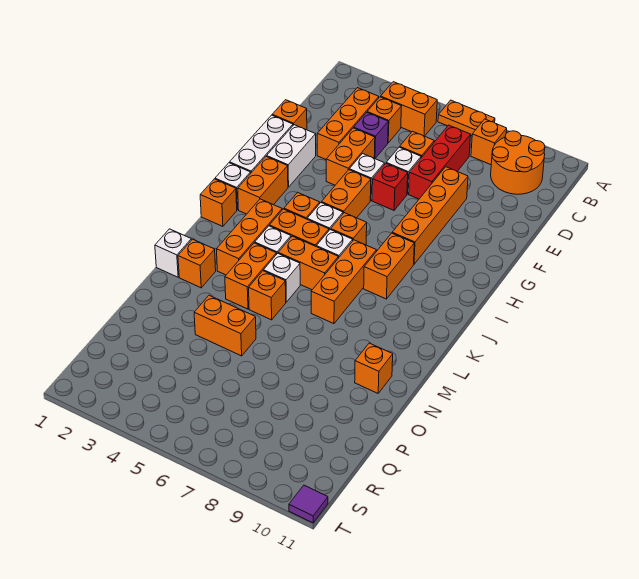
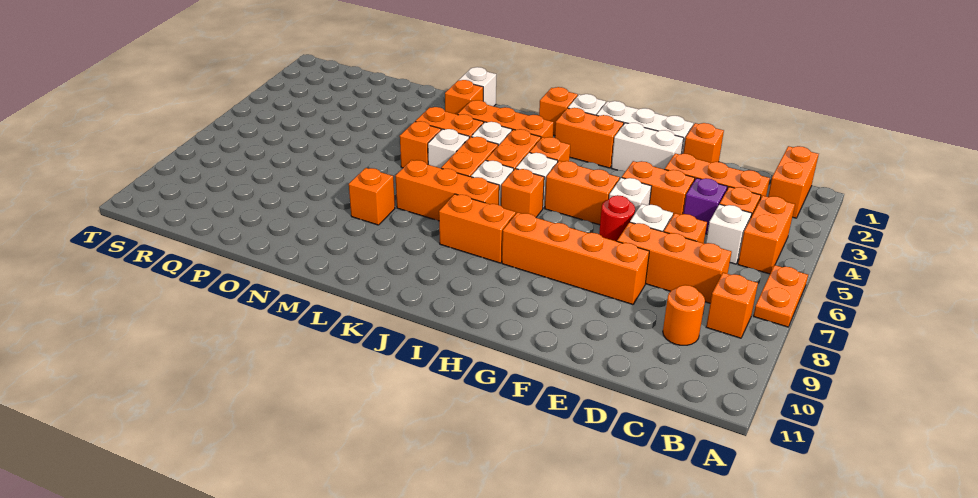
orange 2x2 round brick [491,131,545,194] -> orange 1x1 round brick [663,285,705,345]
none -> white 1x1 brick [706,204,752,264]
red 1x3 brick [409,125,471,199] -> orange 1x3 brick [617,222,732,303]
red 1x1 brick [372,163,408,210] -> red 1x1 round brick [599,195,635,241]
orange 1x1 brick [355,343,393,393] -> orange 1x1 brick moved to [349,168,395,225]
orange 1x2 brick [194,295,256,356] -> orange 1x2 brick moved to [768,146,819,218]
purple 1x1 tile [289,485,328,523] -> none

